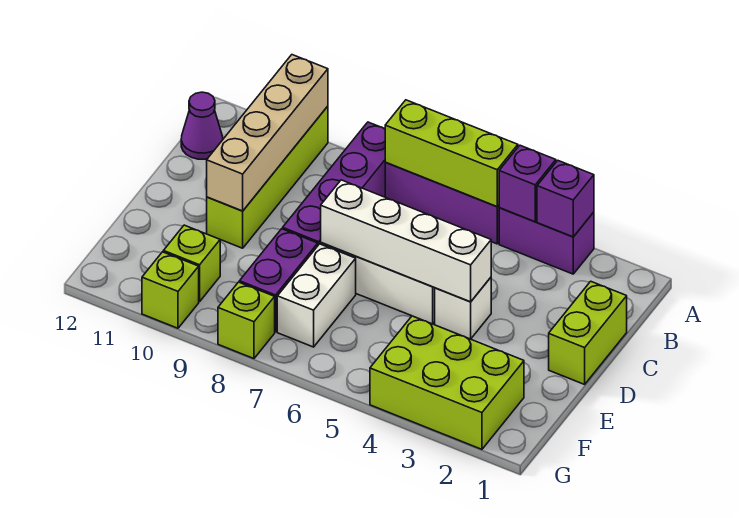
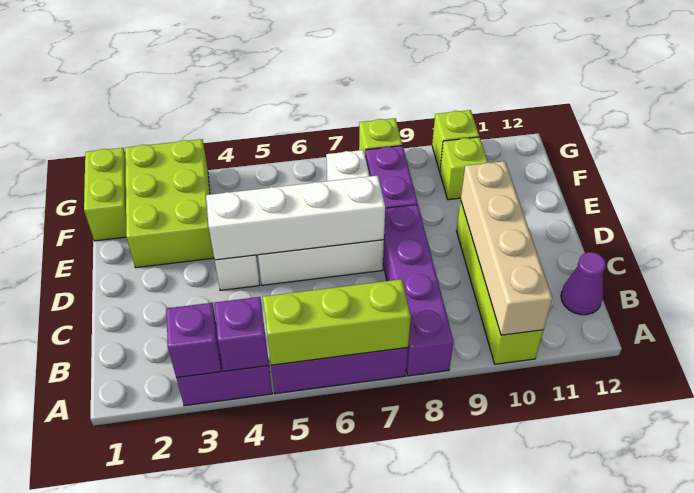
lime 1x2 brick [549,281,627,384] -> lime 1x2 brick moved to [84,148,126,241]
lime 2x3 brick [370,316,524,449] -> lime 2x3 brick turned to [125,139,214,268]

